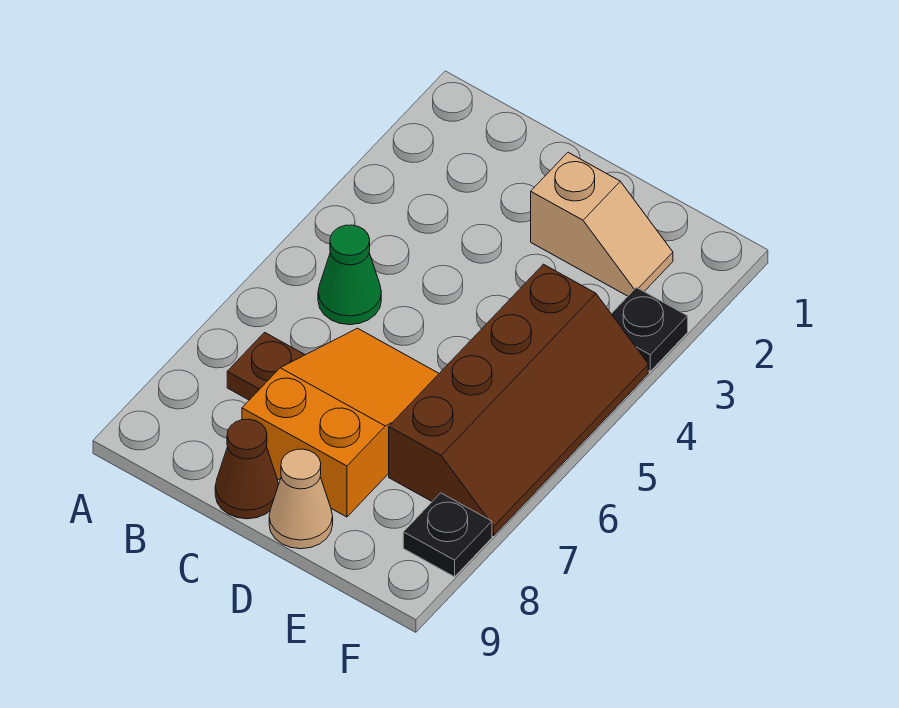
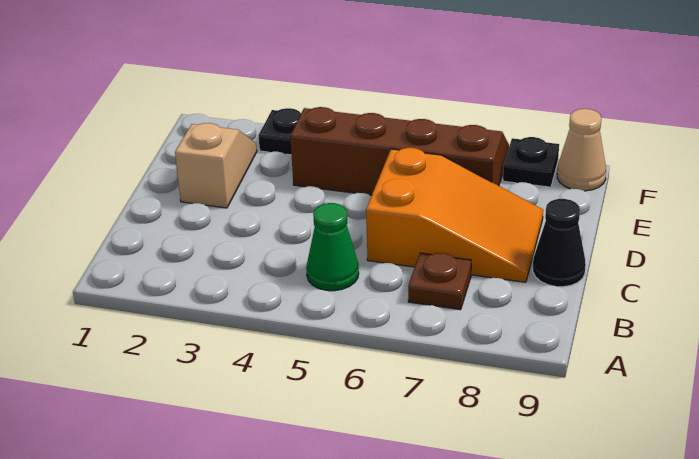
orange 2x3 slope [242,328,439,517] -> orange 2x3 slope turned to [366,148,543,282]
brown 1x1 cone [215,419,278,519] -> black 1x1 cone [533,199,586,287]
tan 1x1 cone [269,449,333,549] -> tan 1x1 cone moved to [557,109,606,191]

